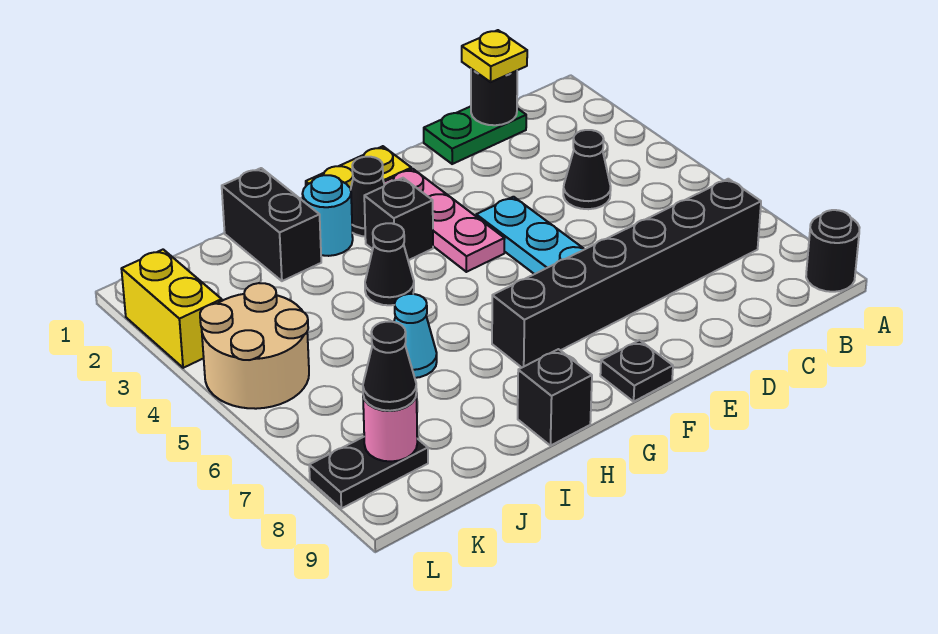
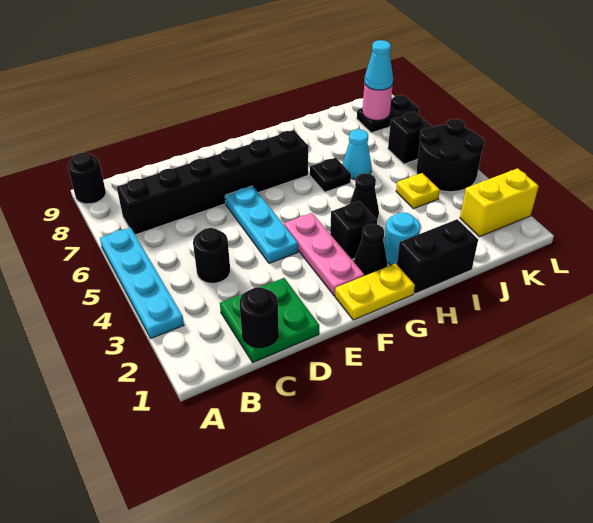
none -> cyan 1x4 plate [100,227,184,338]
green 1x2 plate [424,106,526,164] -> green 2x2 plate [220,278,319,362]
yellow 1x1 plate [462,30,527,82] -> yellow 1x1 plate moved to [396,173,440,209]
black 1x1 cone [563,130,611,209] -> black 1x1 round brick [193,228,230,283]
black 1x1 plate [600,340,673,401] -> black 1x1 plate moved to [310,158,351,192]
black 1x1 brick [518,349,592,446] -> black 1x1 brick moved to [388,112,432,164]
black 1x2 brick [222,168,321,281] -> black 1x2 brick turned to [397,219,478,294]
tan 2x2 round brick [200,283,309,409] -> black 2x2 round brick [416,119,485,192]
black 1x1 cone [363,322,417,411] -> cyan 1x1 cone [364,40,393,90]
yellow 1x2 brick [122,250,222,368] -> yellow 1x2 brick turned to [460,168,539,237]

